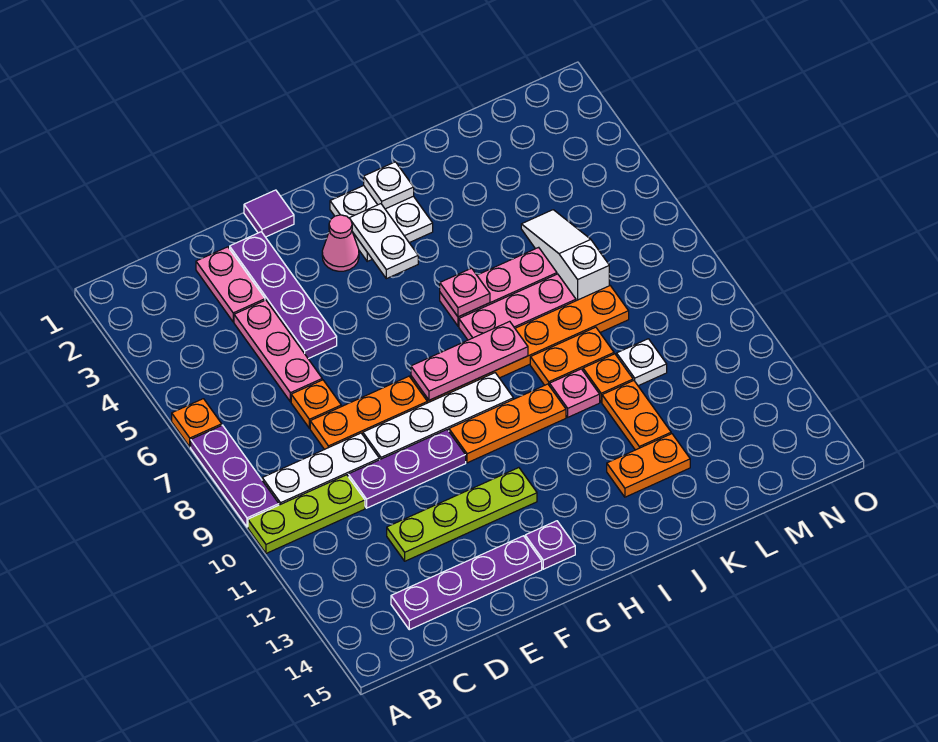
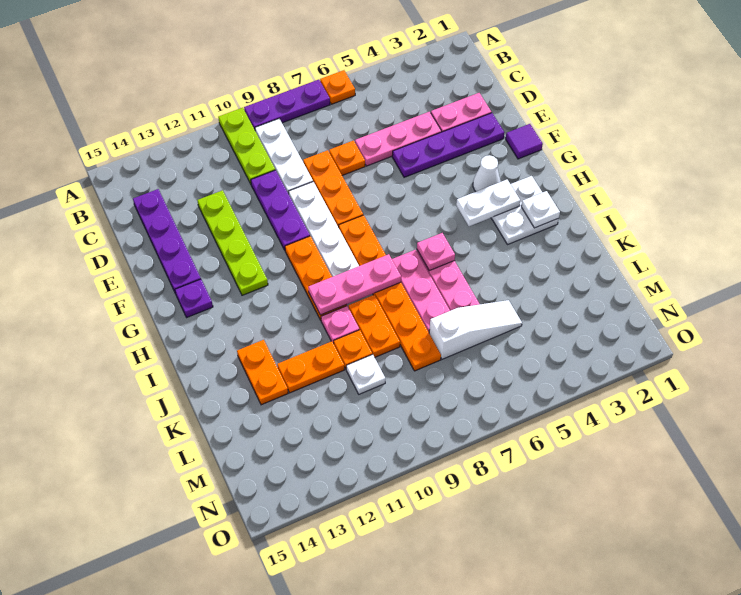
pink 1x1 cone [322,215,359,271] -> white 1x1 cone [473,155,500,191]
pink 1x3 plate [411,321,528,400] -> pink 1x3 plate turned to [308,254,401,315]

